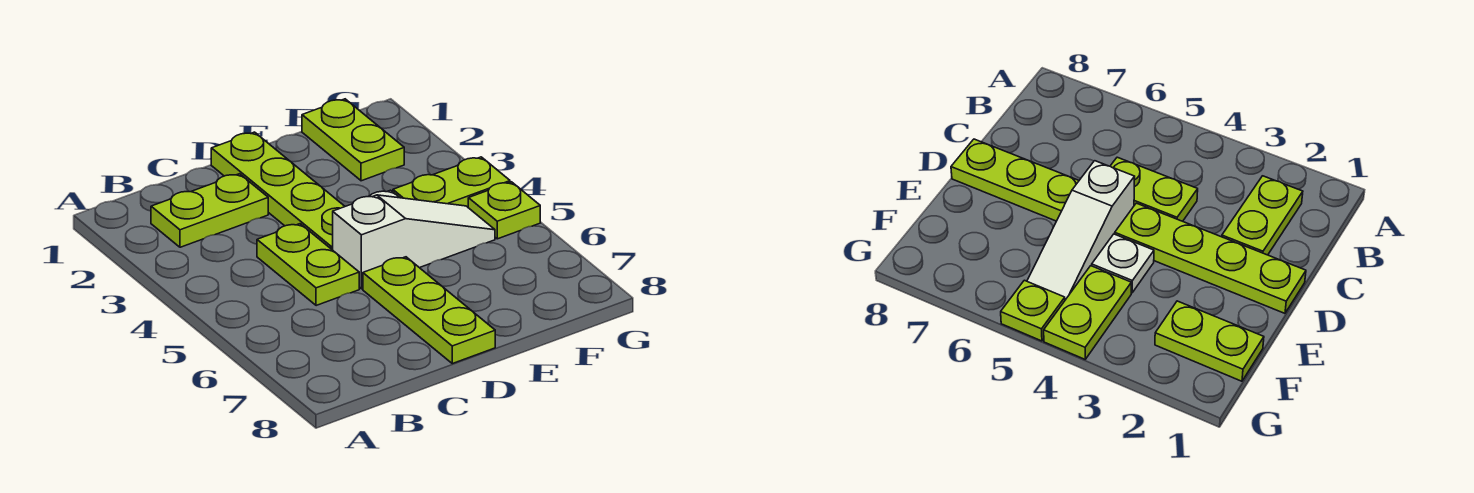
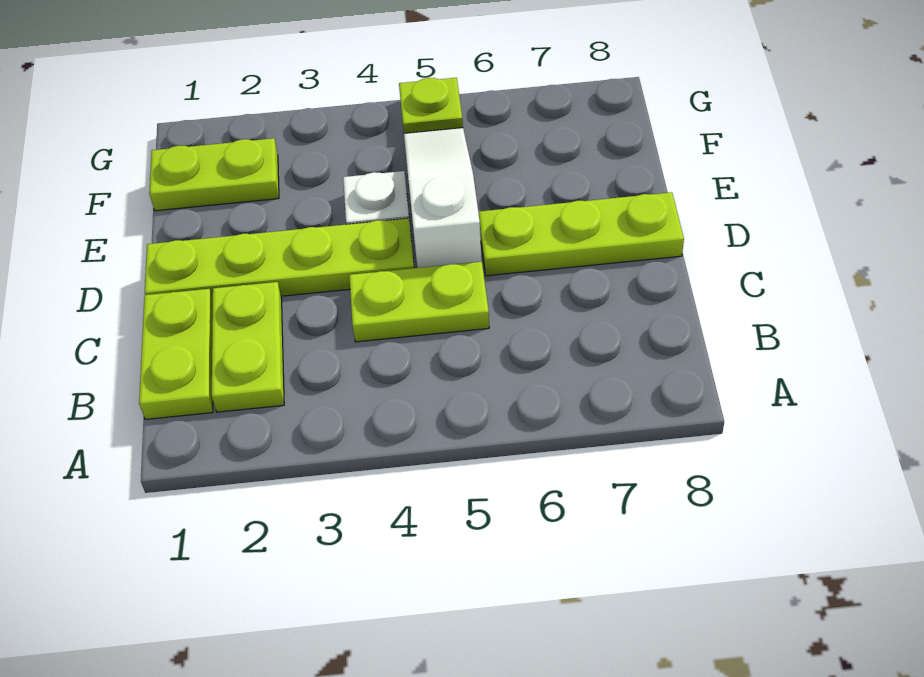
lime 1x2 plate [393,157,510,207] -> lime 1x2 plate moved to [139,289,213,419]

